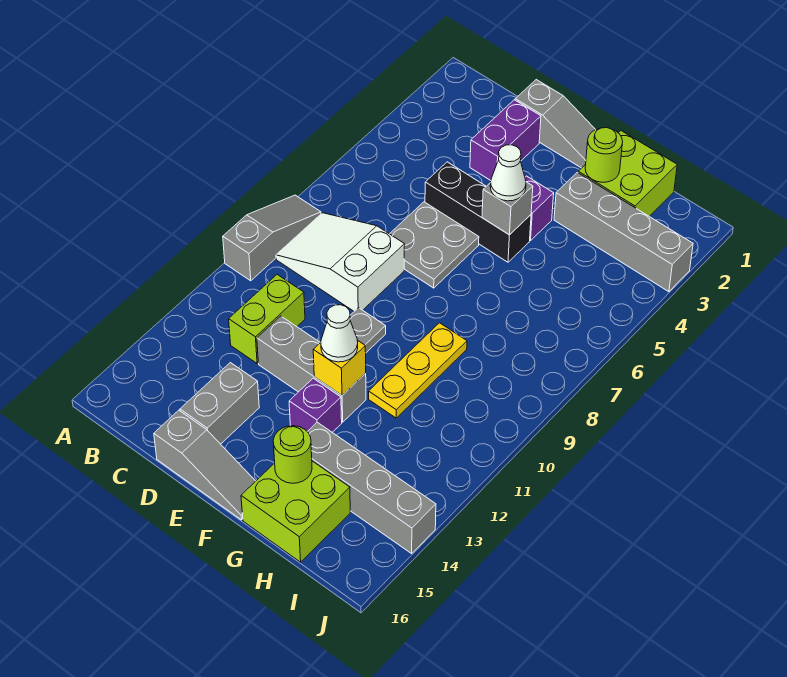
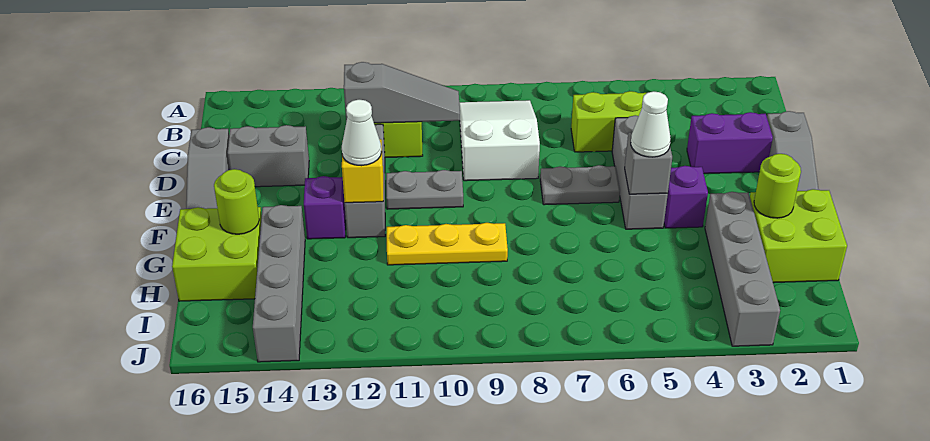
grey 1x3 slope [223,195,321,281] -> grey 1x3 slope moved to [344,62,460,123]
none -> lime 1x2 brick [571,91,646,152]
black 1x3 brick [425,162,531,262] -> grey 1x3 brick [612,115,668,229]
grey 2x2 plate [390,202,479,288] -> grey 1x2 plate [540,165,620,205]

